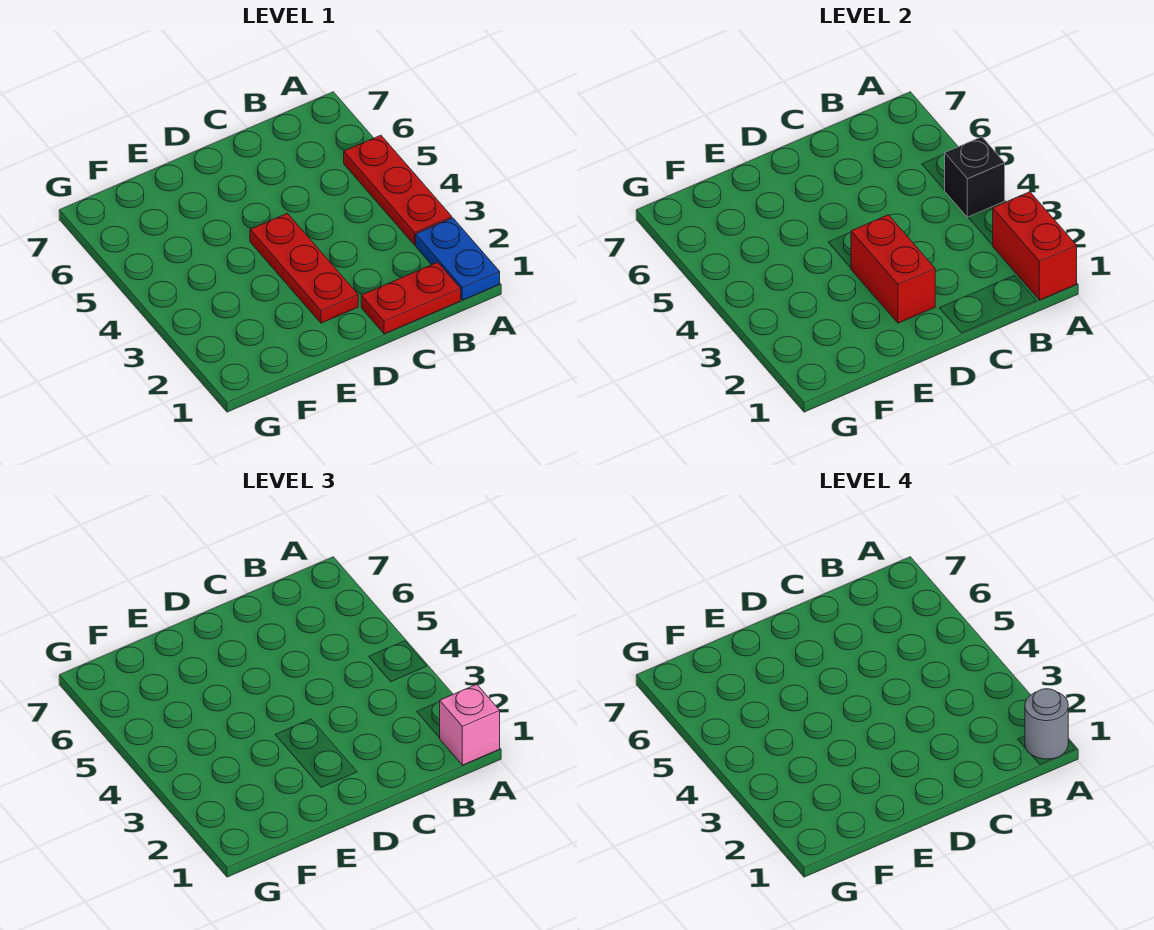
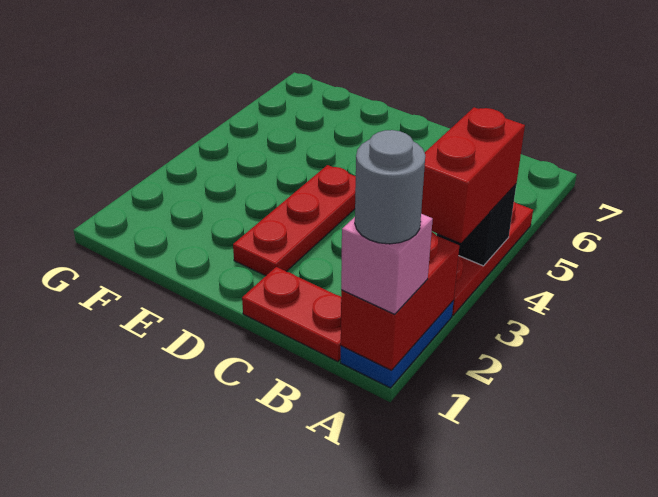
red 1x2 brick [851,215,935,323] -> red 1x2 brick moved to [421,107,525,243]

